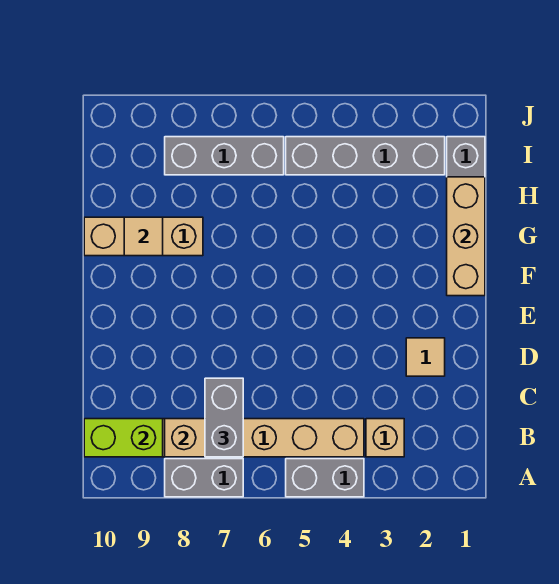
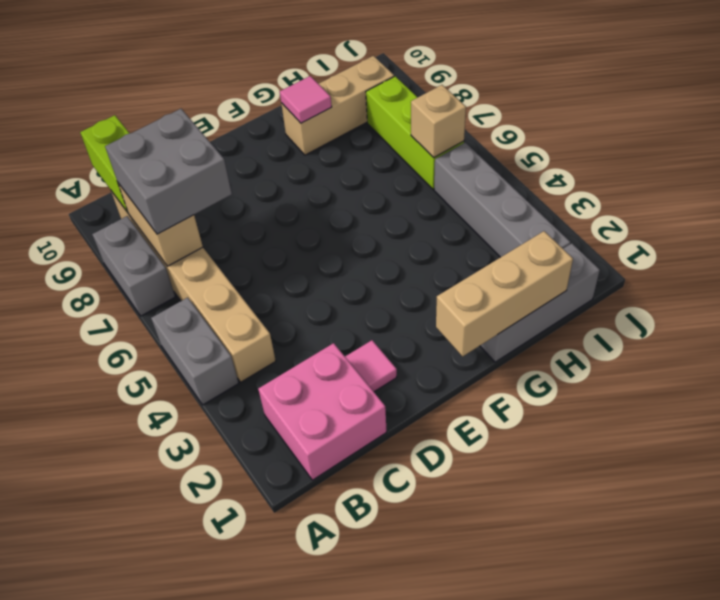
none -> pink 2x2 brick [258,343,387,480]
tan 1x1 brick [366,419,404,457] -> tan 1x1 brick moved to [411,85,466,158]
grey 1x2 brick [205,378,243,457] -> grey 2x2 brick [105,109,232,234]
tan 1x1 tile [406,338,445,376] -> pink 1x1 tile [345,340,397,392]
tan 1x3 brick [84,217,203,256] -> tan 1x3 brick turned to [281,56,394,155]
tan 1x1 tile [124,217,163,256] -> pink 1x1 tile [280,76,332,123]
grey 1x3 brick [165,137,284,175] -> lime 1x3 brick [366,76,464,189]

